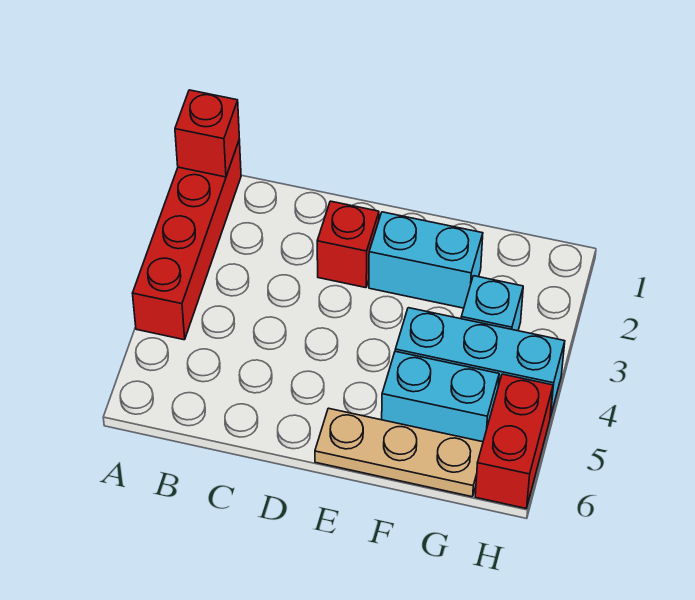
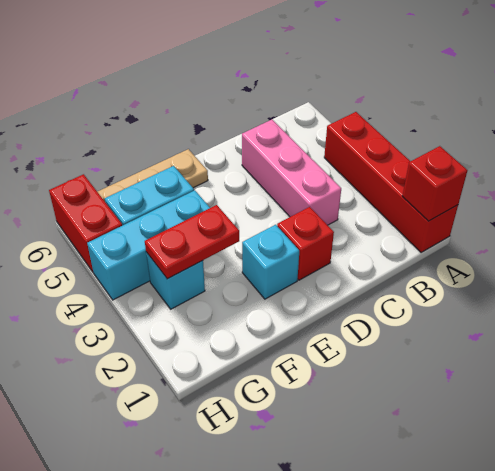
none -> pink 1x3 brick [242,120,341,225]
cyan 1x2 brick [369,212,483,308] -> cyan 1x1 brick [242,225,299,299]
none -> red 1x2 plate [145,205,239,279]

